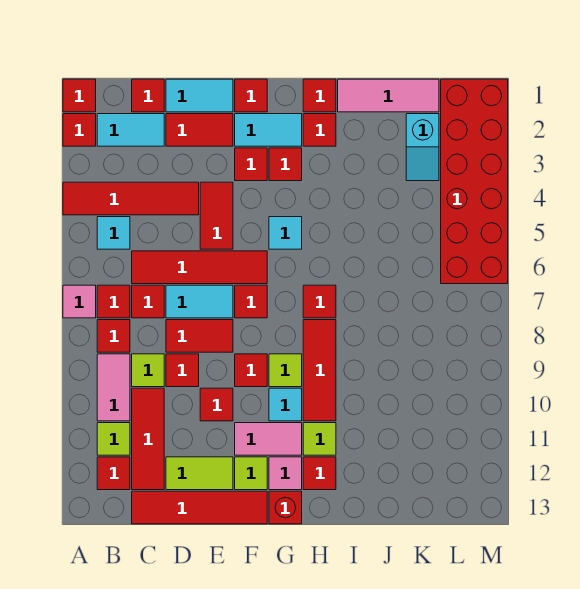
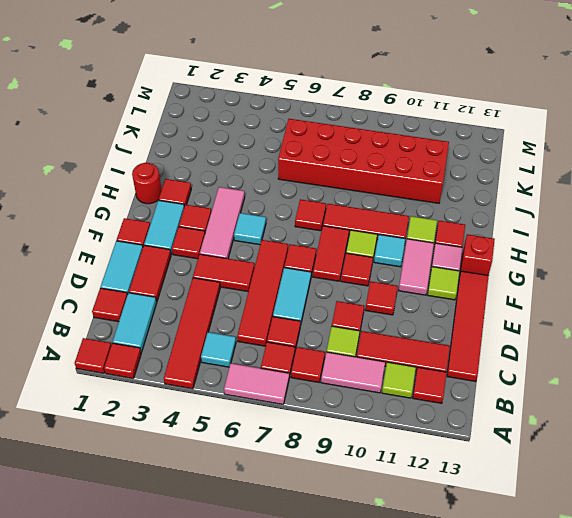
pink 1x1 tile [63,285,96,318] -> pink 1x2 tile [224,363,289,404]
red 1x2 tile [166,320,233,352] -> red 1x2 tile moved to [313,226,349,281]
lime 1x2 tile [166,457,233,490] -> none
red 1x1 tile [303,79,336,112] -> red 1x1 round brick [132,163,162,204]
pink 1x3 tile [338,79,439,112] -> pink 1x3 tile moved to [200,187,245,259]
cyan 1x2 slope [406,114,439,181] -> none
red 2x6 brick [441,79,508,284] -> red 2x6 brick moved to [278,119,449,203]

